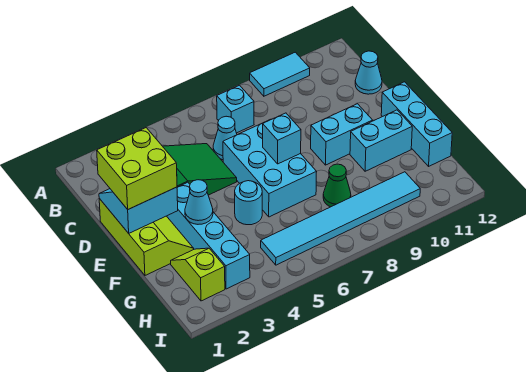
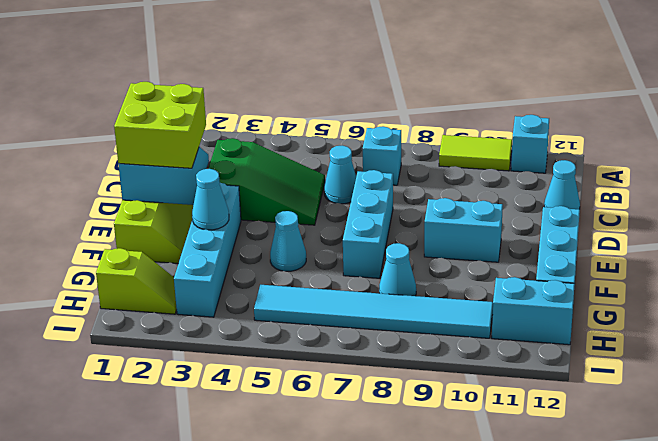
cyan 1x2 tile [250,52,310,96] -> lime 1x2 tile [439,135,512,171]
cyan 2x3 brick [223,120,317,217] -> cyan 1x3 brick [343,170,393,278]
cyan 1x1 brick [263,113,301,164] -> cyan 1x1 brick moved to [511,115,549,173]
cyan 1x1 round brick [235,181,262,225] -> cyan 1x1 cone [270,211,306,271]
cyan 1x2 brick [350,110,412,171] -> cyan 1x2 brick moved to [492,277,575,345]
lime 1x2 slope [171,248,225,301] -> lime 1x2 slope turned to [96,248,177,314]
green 1x1 cone [323,164,351,207] -> cyan 1x1 cone [379,243,416,296]

